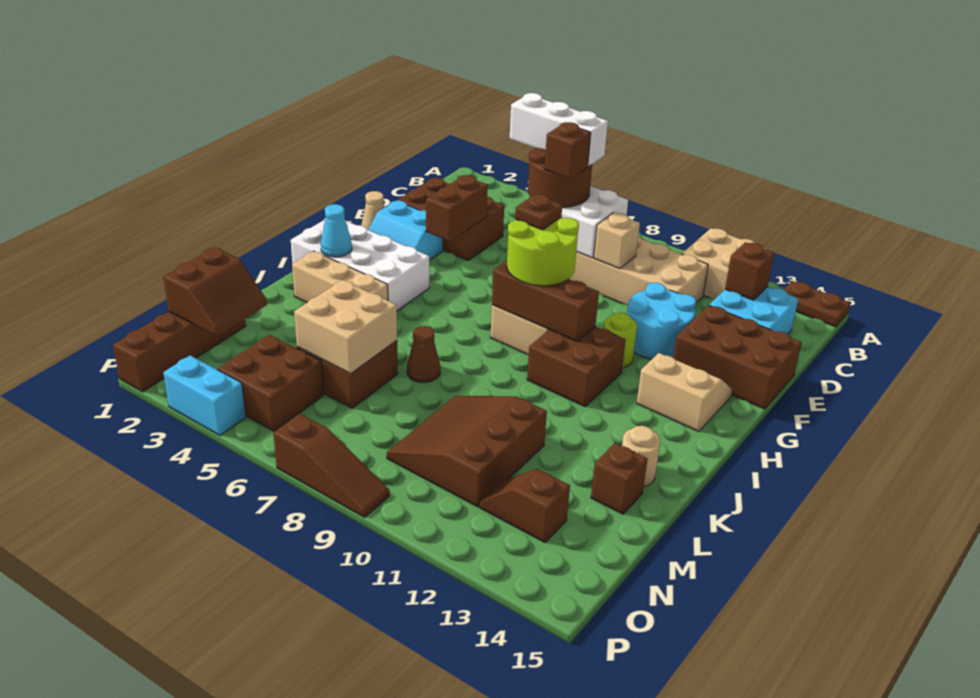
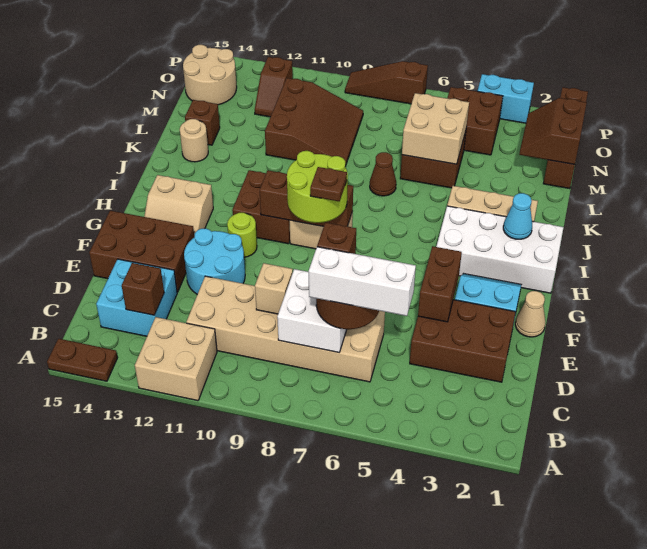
brown 1x2 slope [480,469,570,542] -> brown 1x2 slope turned to [255,57,293,117]
none -> tan 2x2 round brick [183,45,237,105]

